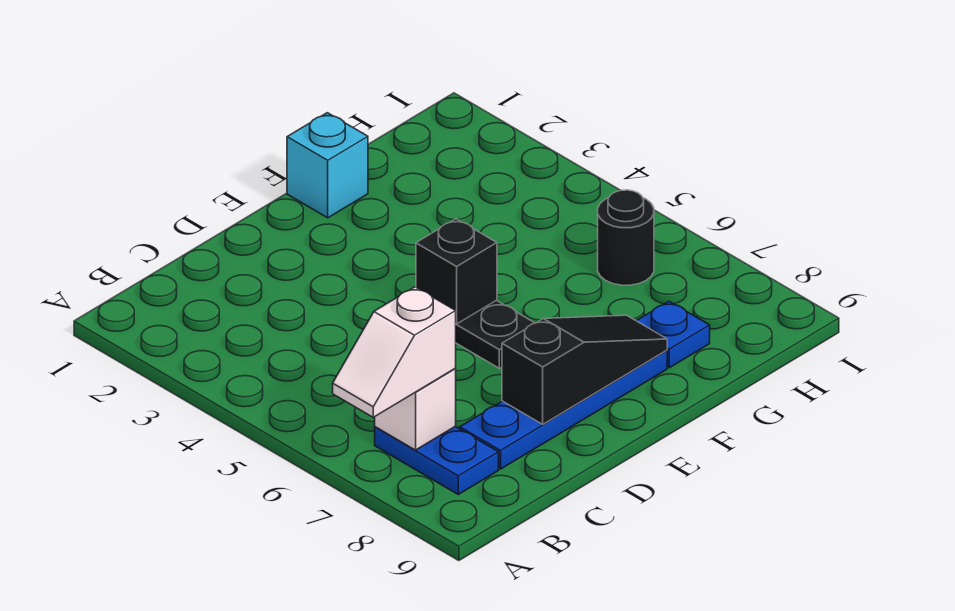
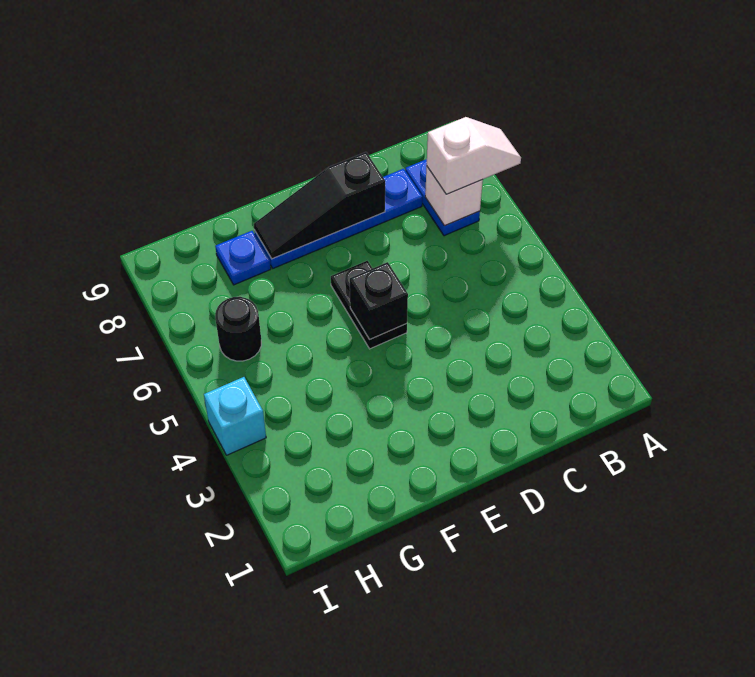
cyan 1x1 brick [287,113,368,218] -> cyan 1x1 brick moved to [204,377,266,455]

